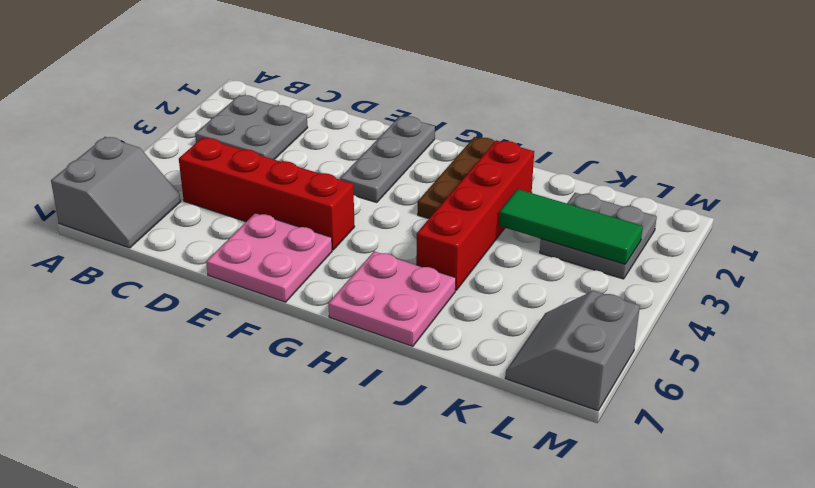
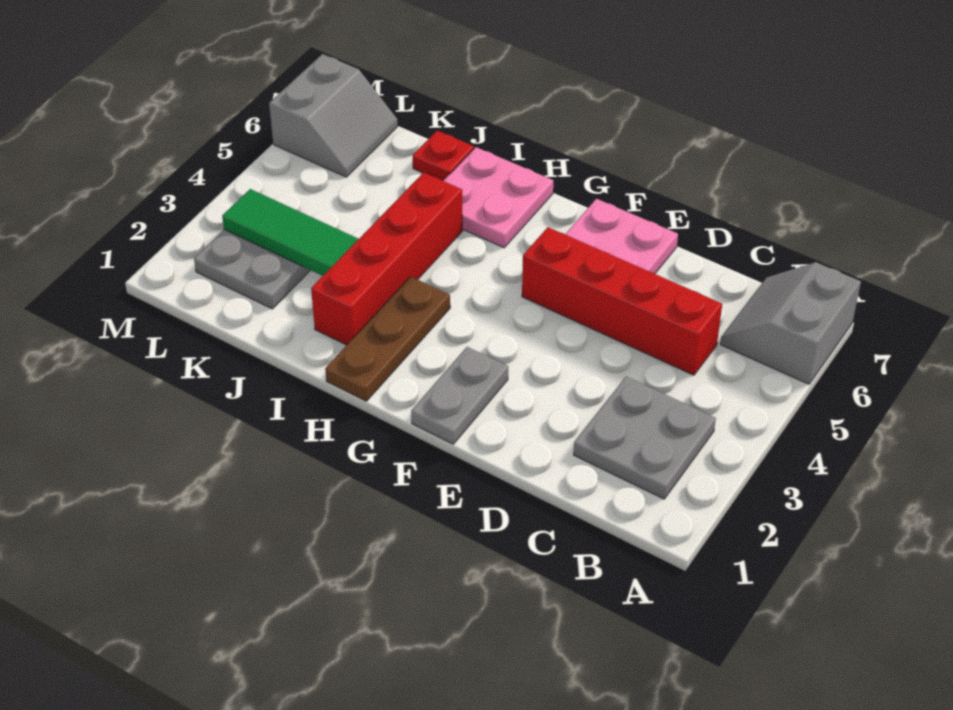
grey 1x3 plate [340,116,435,203] -> grey 1x2 plate [411,347,508,444]
none -> red 1x1 plate [413,131,474,181]

